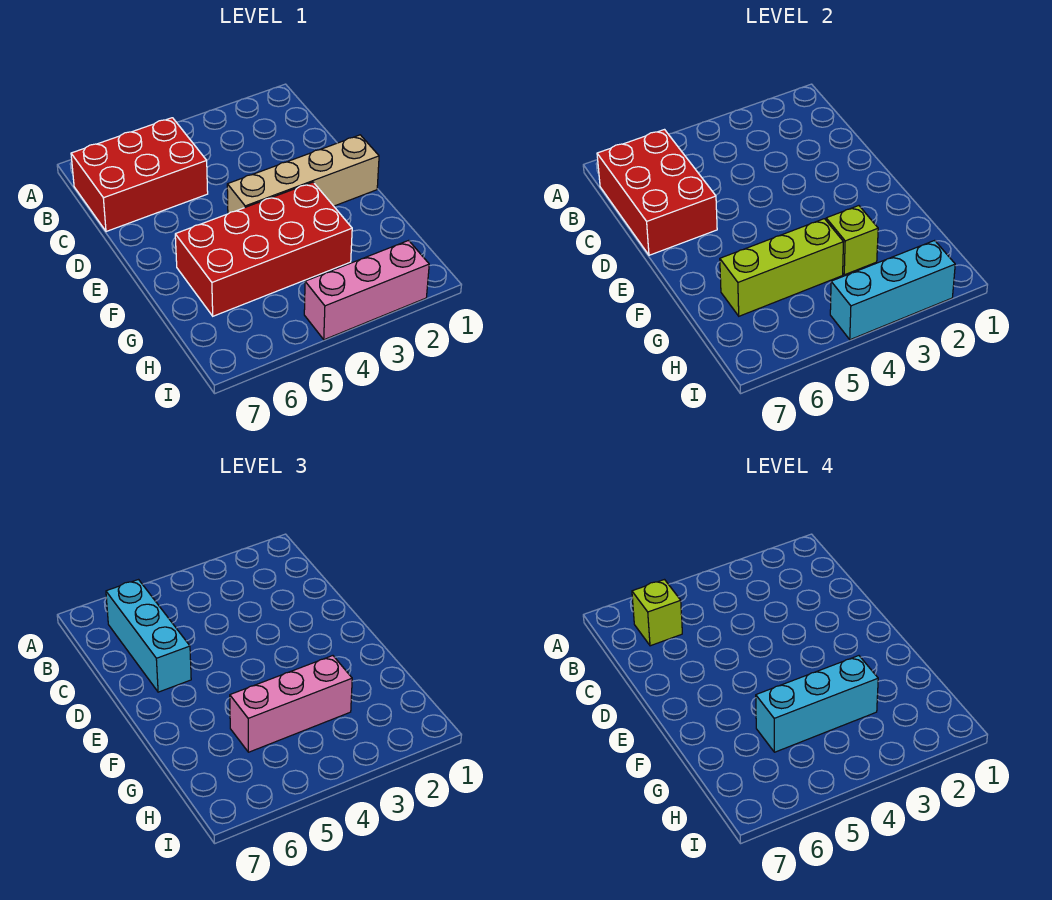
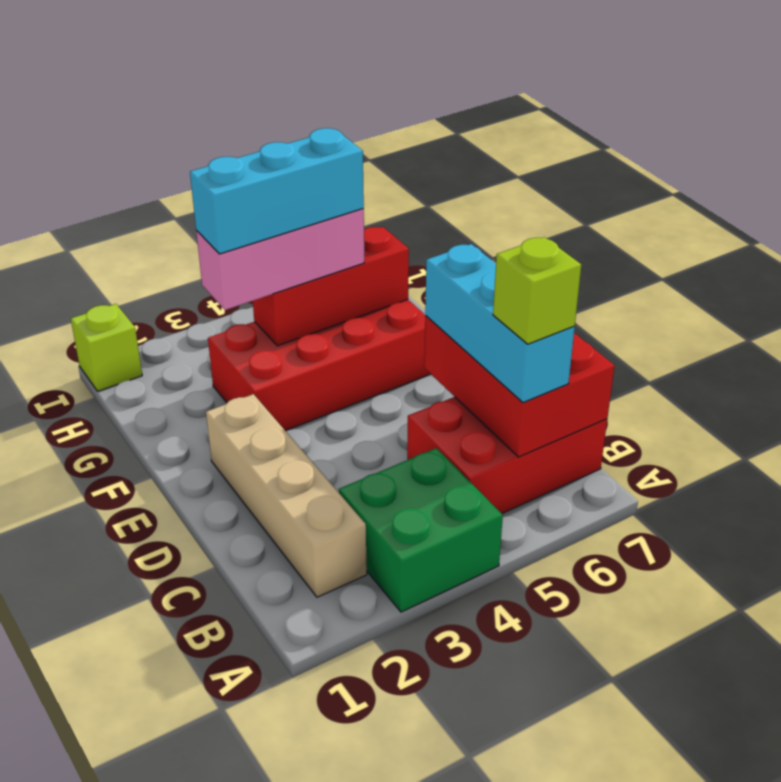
none -> green 2x2 brick [339,448,503,612]
tan 1x4 brick [227,135,379,214] -> tan 1x4 brick turned to [206,394,367,597]
lime 1x1 brick [826,206,878,275] -> lime 1x1 brick moved to [71,304,142,391]
lime 1x3 brick [720,219,843,316] -> red 1x3 brick [253,227,409,346]
pink 1x3 brick [304,241,429,340] -> none
cyan 1x3 brick [830,241,955,340] -> none

